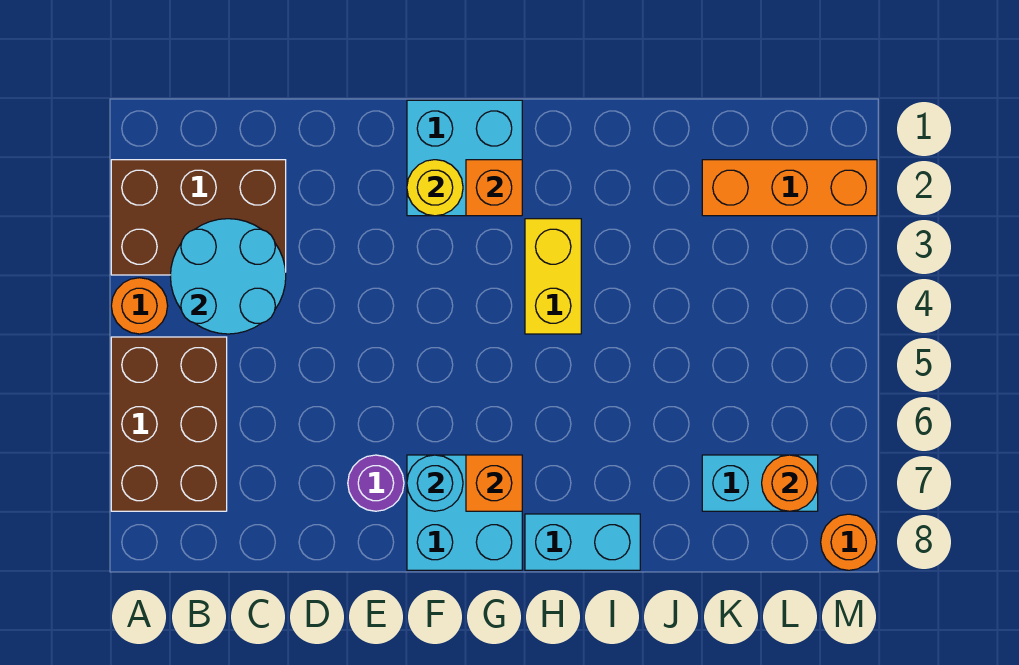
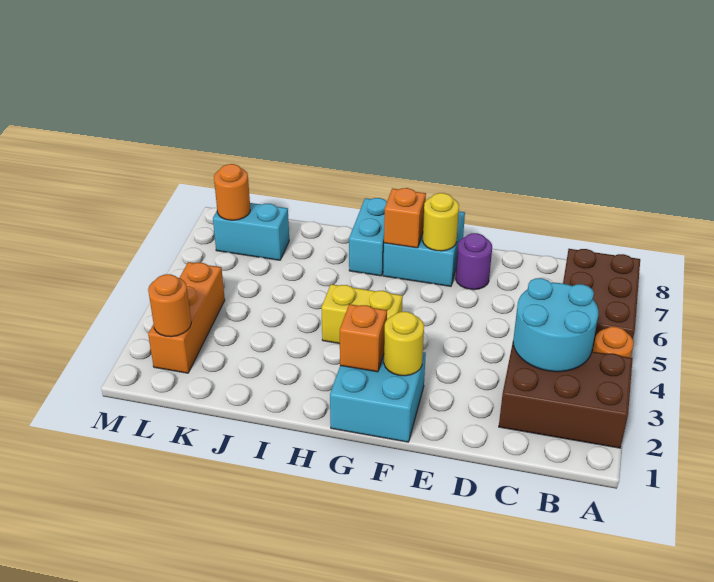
cyan 1x1 round brick [407,455,463,511] -> yellow 1x1 round brick [423,193,459,251]
yellow 1x2 brick [525,219,581,334] -> yellow 1x2 brick turned to [321,284,403,344]
cyan 1x2 brick [525,514,640,570] -> cyan 1x2 brick turned to [349,198,387,276]
orange 1x3 brick [702,160,877,216] -> orange 1x3 brick turned to [148,262,225,373]
orange 1x1 round brick [821,514,877,570] -> orange 1x1 round brick moved to [148,274,191,337]

